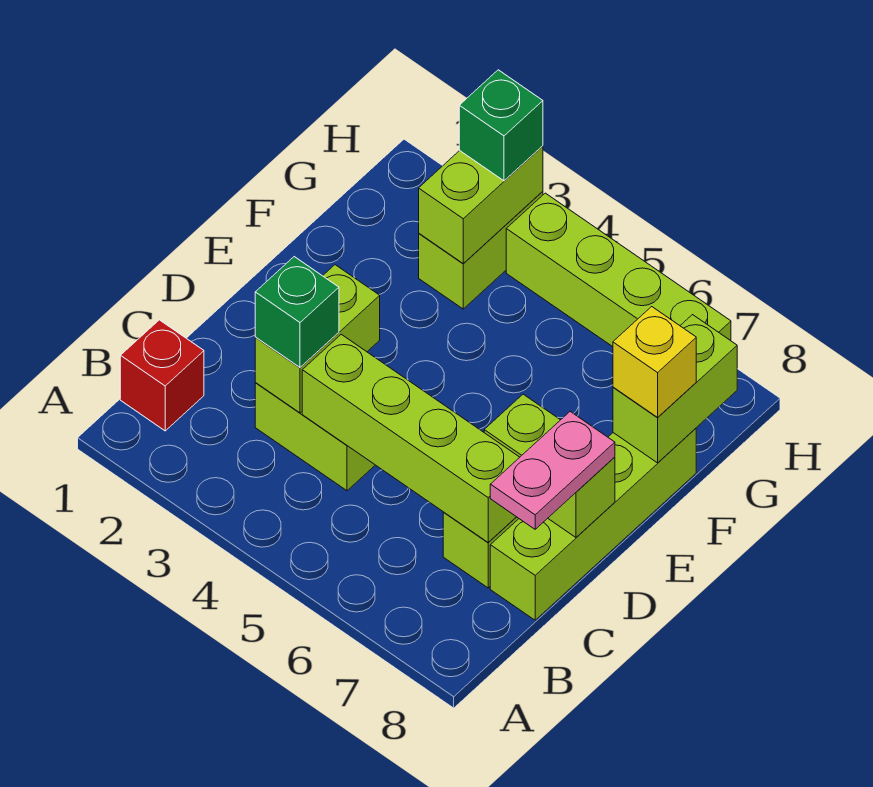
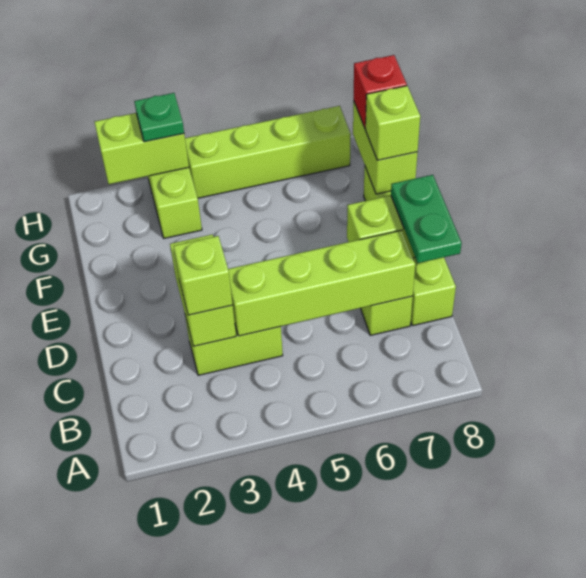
red 1x1 brick [120,320,204,431] -> red 1x1 brick moved to [354,55,407,129]
green 1x1 brick [255,257,339,367] -> lime 1x1 brick [173,236,233,315]
pink 1x2 plate [490,412,615,529] -> green 1x2 plate [391,175,461,263]
yellow 1x1 brick [613,307,696,417] -> lime 1x1 brick [365,86,420,160]
lime 1x2 brick [419,146,543,264] -> lime 1x2 brick turned to [94,113,189,184]
green 1x1 brick [459,70,543,181] -> green 1x1 plate [134,93,184,142]

